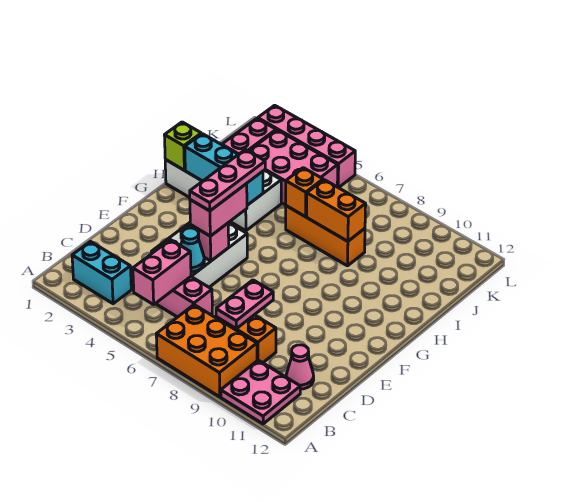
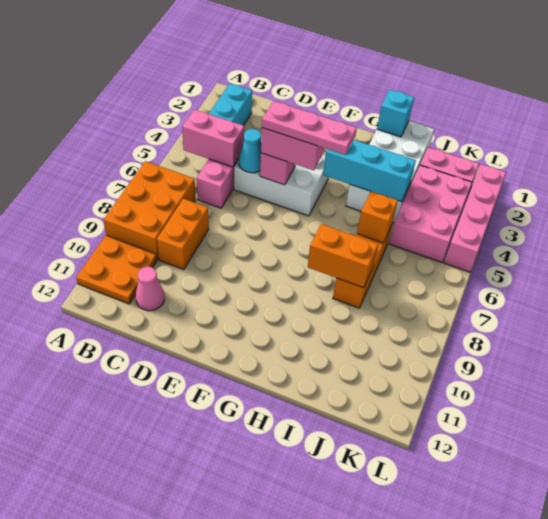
pink 2x2 plate [221,360,300,424] -> orange 2x2 plate [76,235,157,304]
pink 1x2 plate [216,280,273,329] -> none
lime 1x1 brick [164,122,201,170] -> cyan 1x1 brick [377,90,414,137]
cyan 1x3 brick [185,134,263,205] -> cyan 1x3 brick turned to [323,140,416,202]
orange 1x2 brick [307,180,366,241] -> orange 1x2 brick turned to [308,224,378,288]

